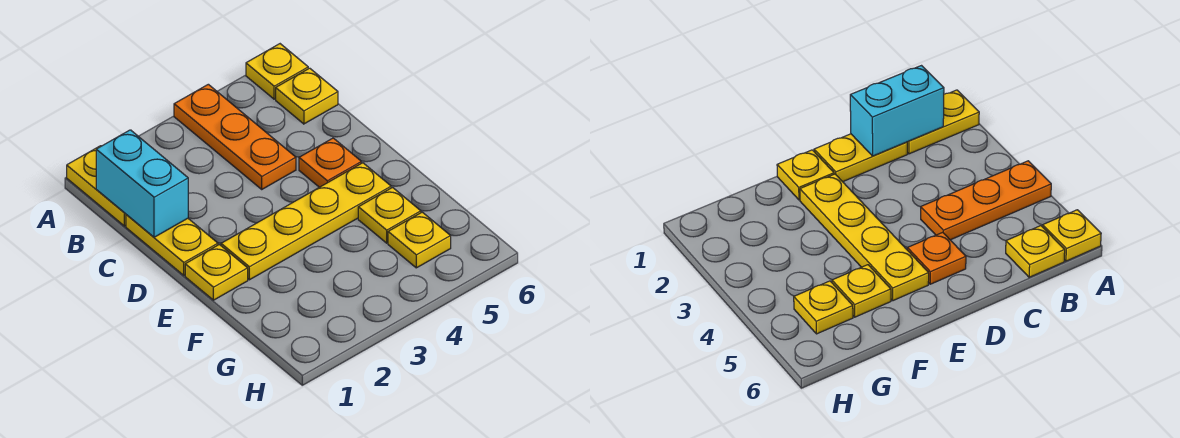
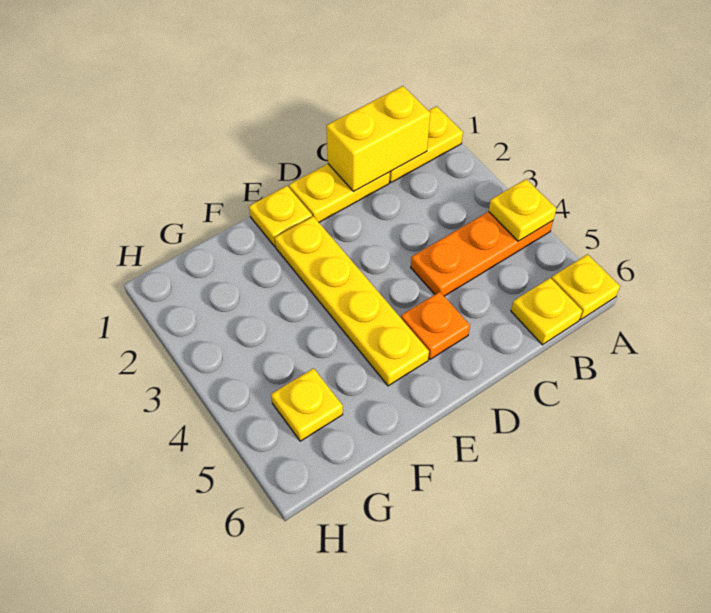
cyan 1x2 brick [96,130,188,237] -> yellow 1x2 brick [327,86,430,191]
yellow 1x1 plate [358,188,421,243] -> yellow 1x1 plate moved to [489,179,556,241]

